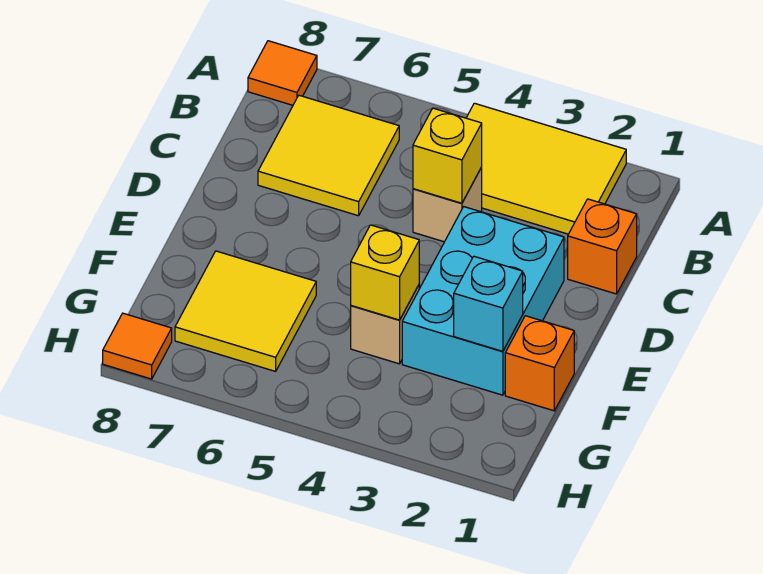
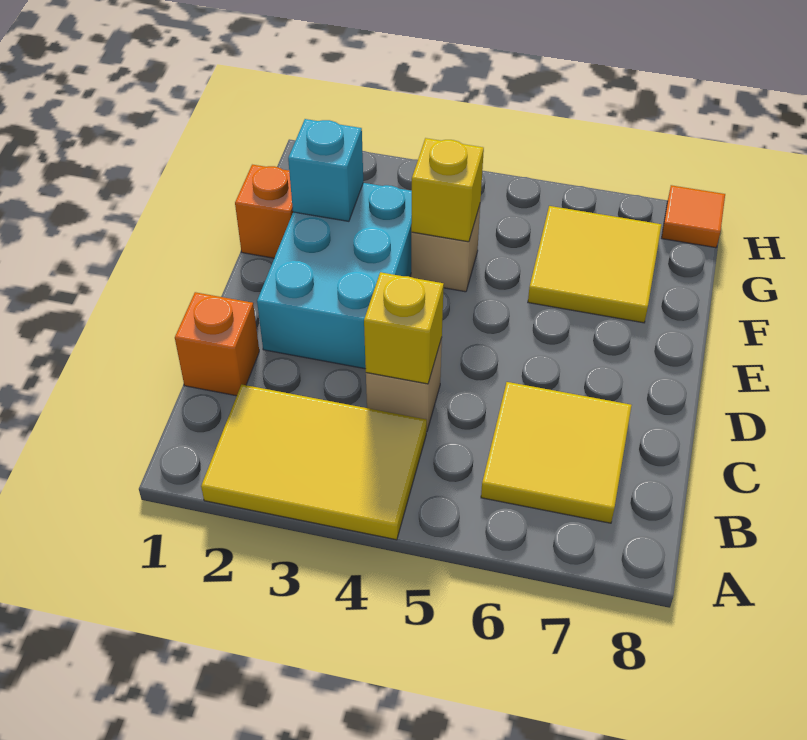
orange 1x1 tile [248,41,317,105] -> none

